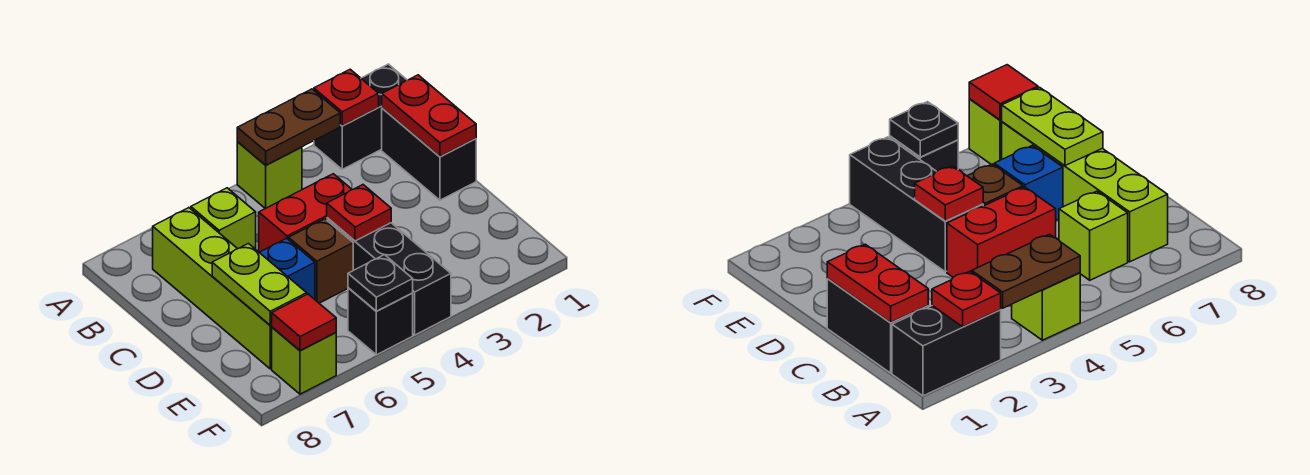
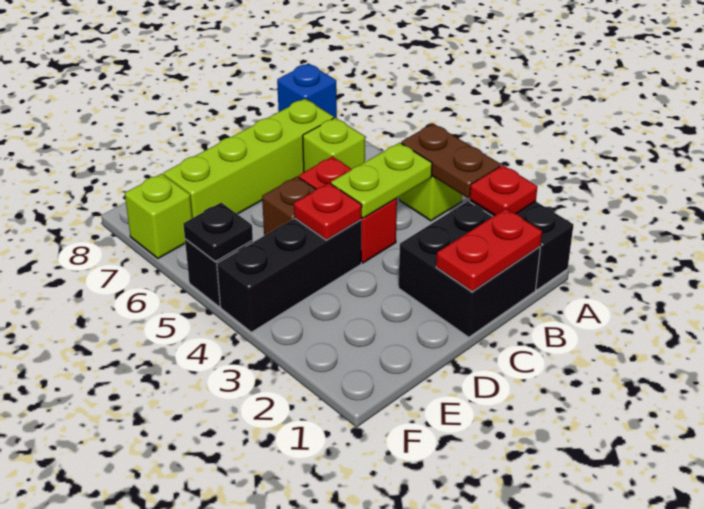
black 1x2 brick [382,108,476,200] -> black 2x2 brick [399,201,540,337]
blue 1x1 brick [259,238,315,299] -> blue 1x1 brick moved to [277,63,337,118]
lime 1x2 plate [212,244,307,325] -> lime 1x2 plate moved to [331,143,432,218]
red 1x1 tile [272,294,336,351] -> none

